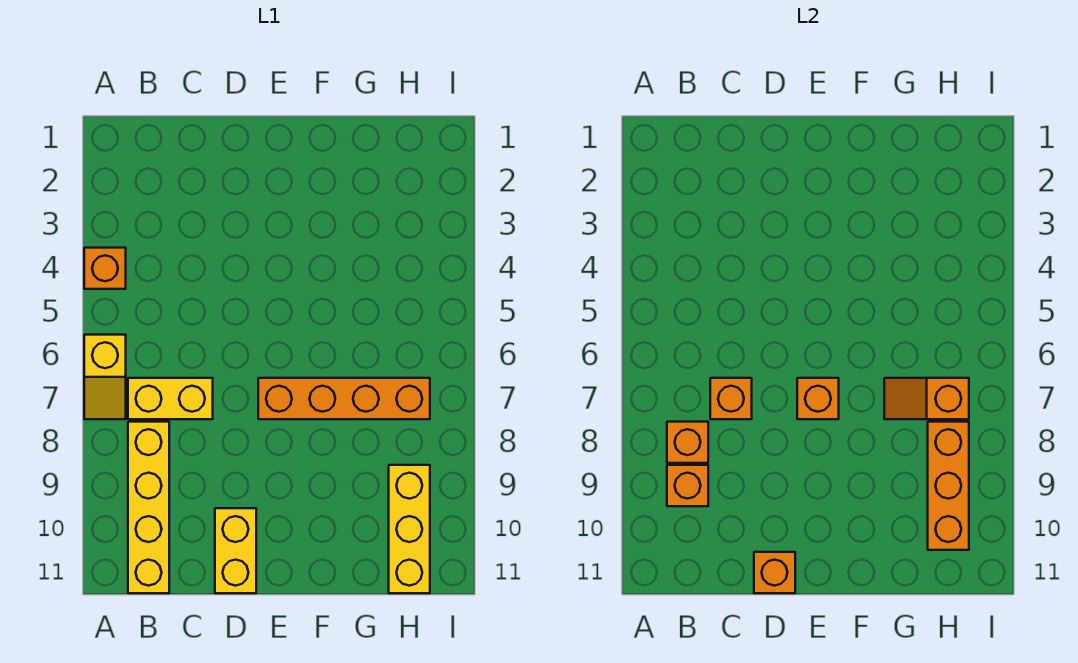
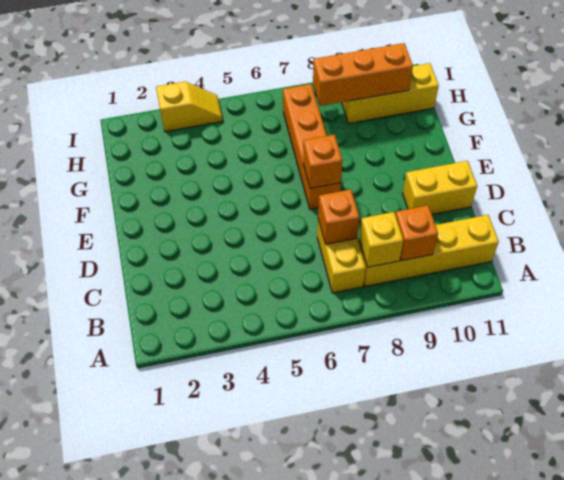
orange 1x1 brick [84,248,126,289] -> none
yellow 1x2 slope [84,335,126,419] -> yellow 1x2 slope moved to [156,82,223,132]
orange 1x1 brick [667,422,708,463] -> yellow 1x1 brick [359,212,403,267]
orange 1x1 brick [754,552,795,593] -> none
orange 1x2 slope [884,378,969,419] -> none

